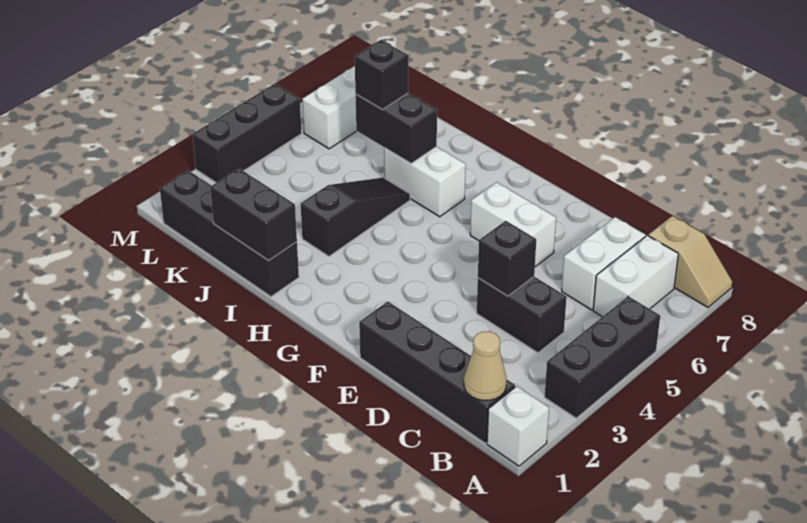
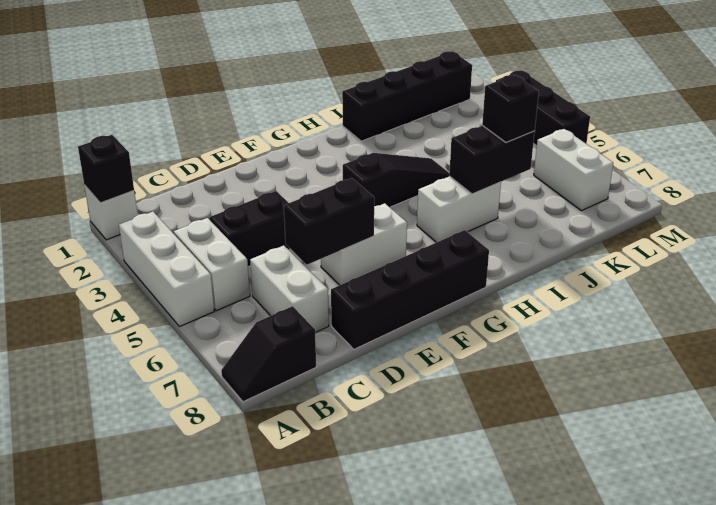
black 1x3 brick [545,296,660,418] -> white 1x3 brick [119,212,214,327]
tan 1x2 slope [648,216,732,307] -> black 1x2 slope [221,306,316,402]
black 1x4 brick [359,301,515,443] -> black 1x4 brick moved to [331,230,489,349]
tan 1x1 cone [464,331,507,401] -> none
white 1x2 brick [593,236,678,317] -> white 1x2 brick moved to [174,218,250,311]
black 1x1 brick [478,221,536,296] -> black 1x1 brick moved to [78,135,134,203]
black 1x2 brick [210,169,297,260] -> black 1x2 brick moved to [284,178,374,265]
black 1x3 slope [301,178,410,256] -> black 1x3 slope turned to [343,153,449,207]

